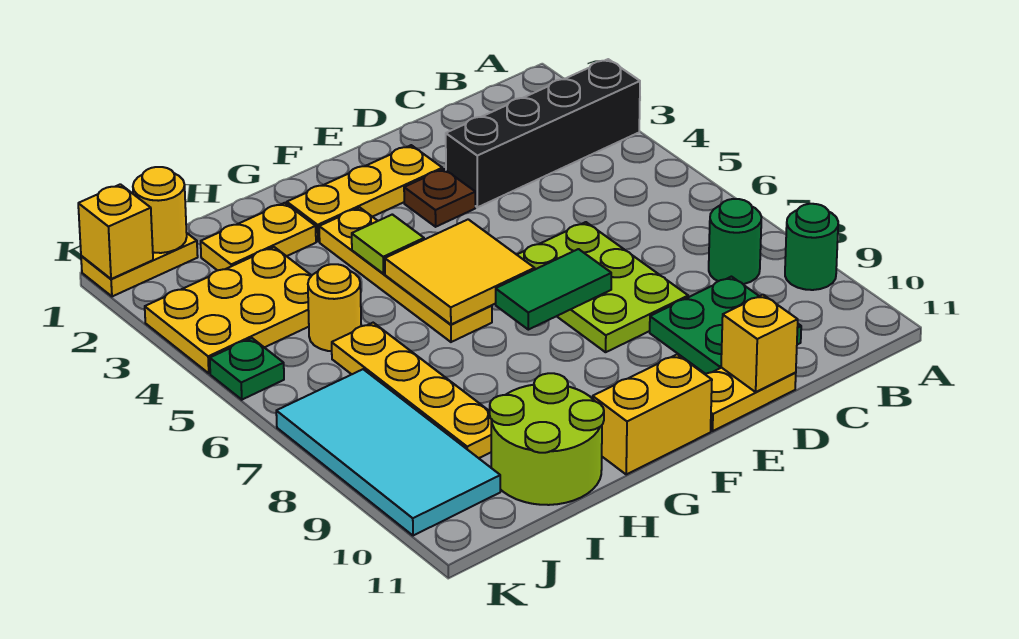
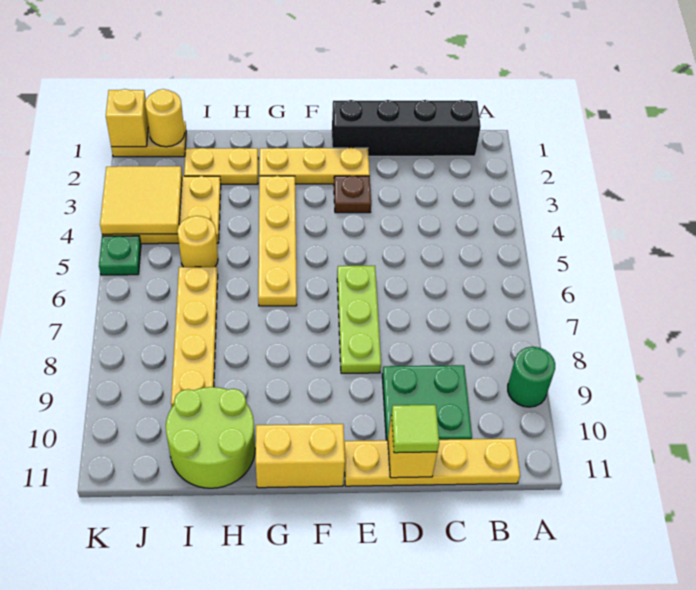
black 1x4 brick [446,59,640,207] -> black 1x4 brick moved to [332,100,481,156]
green 1x1 round brick [709,199,761,284] -> none
lime 2x3 plate [517,222,688,352] -> lime 1x3 plate [337,266,381,373]
yellow 1x2 plate [705,368,796,431] -> yellow 1x4 plate [344,439,520,486]
green 1x2 tile [496,249,611,330] -> none
yellow 2x2 tile [385,219,535,324] -> yellow 2x2 tile moved to [100,166,182,234]
lime 1x1 tile [352,214,424,274] -> lime 1x1 tile moved to [391,405,439,453]
cyan 2x4 tile [276,369,500,536] -> none

